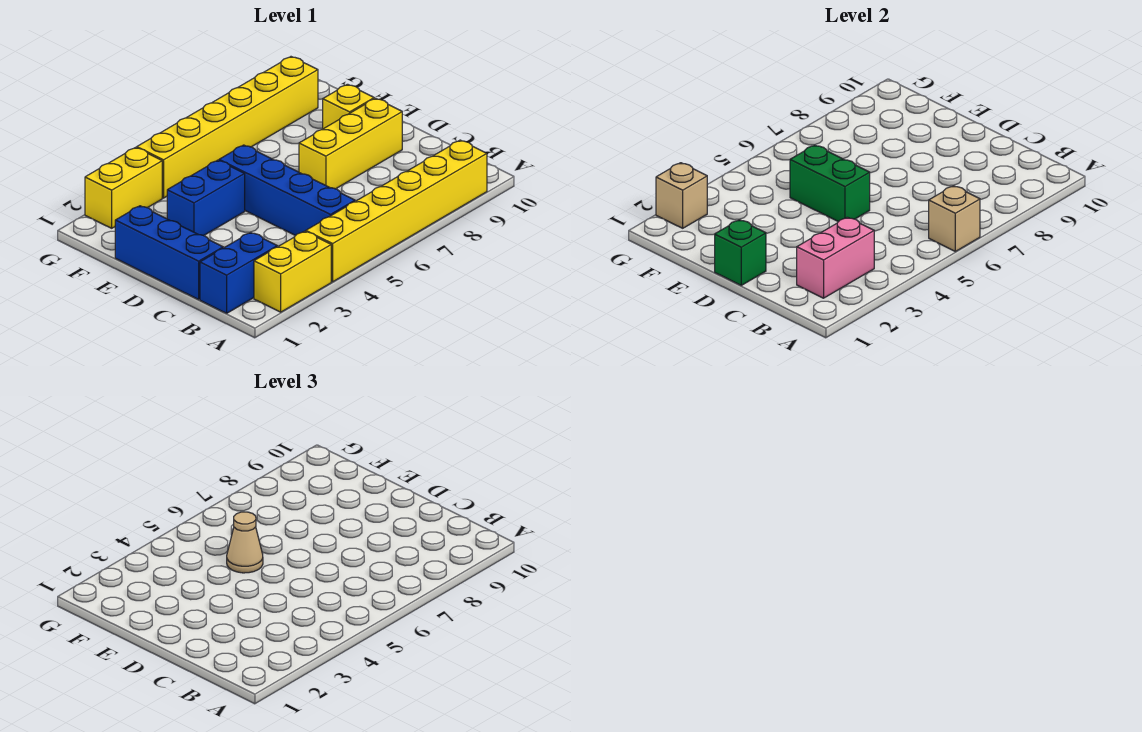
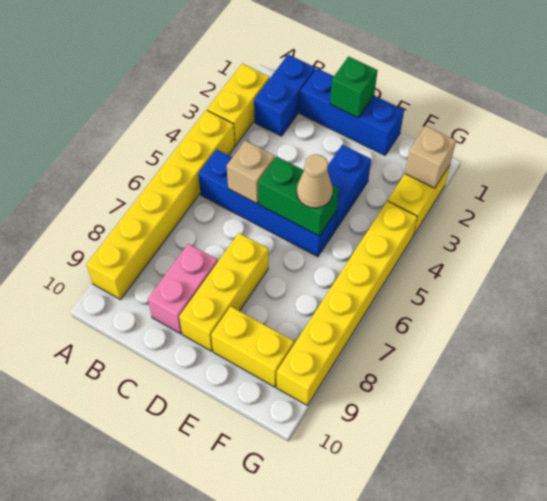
tan 1x1 brick [929,186,980,251] -> tan 1x1 brick moved to [227,141,275,203]
pink 1x2 brick [797,217,874,298] -> pink 1x2 brick moved to [148,244,218,334]
yellow 1x1 brick [323,84,374,129] -> yellow 1x2 brick [211,306,294,387]

